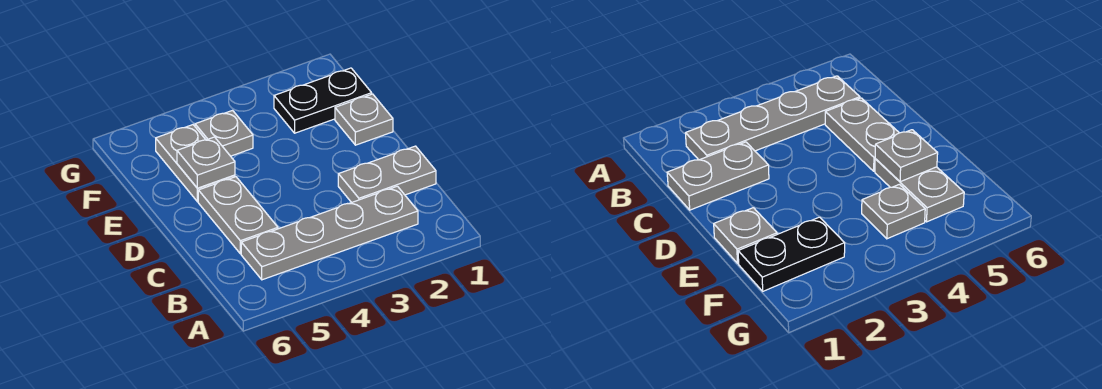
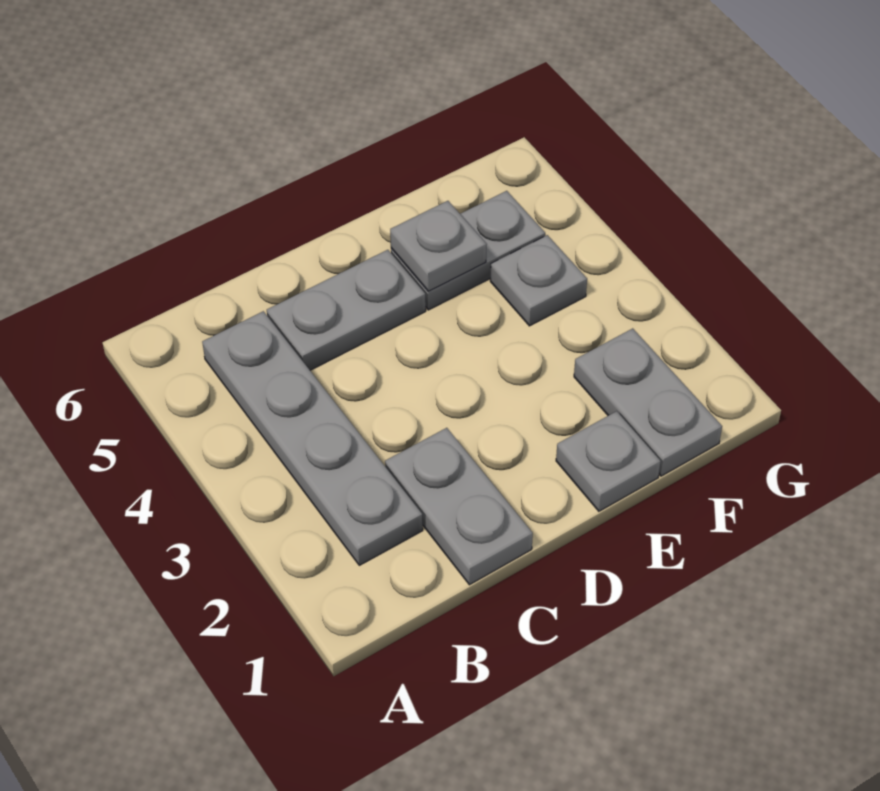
black 1x2 plate [274,68,372,133] -> grey 1x2 plate [574,328,722,476]

